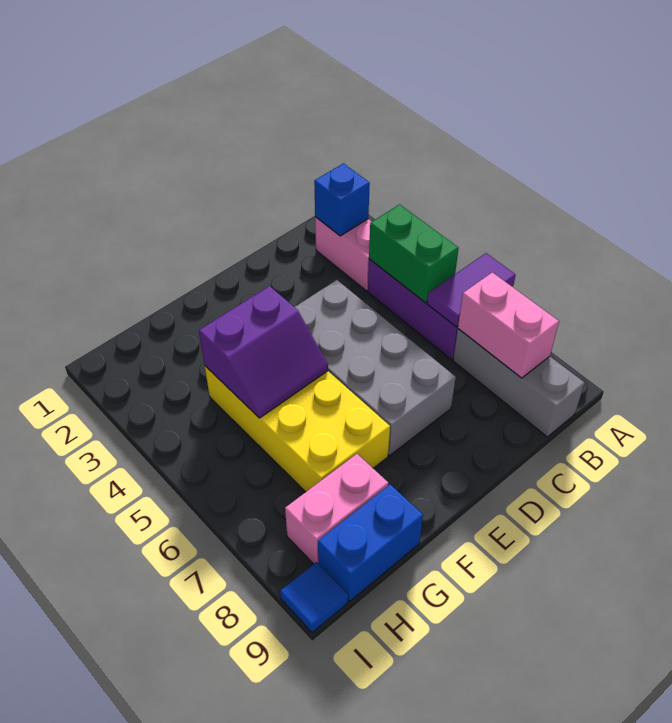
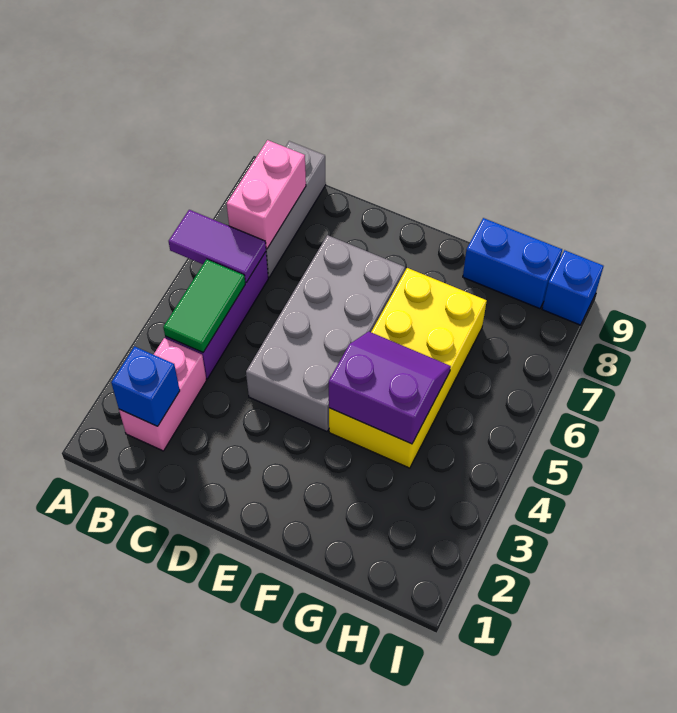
green 1x2 brick [369,205,459,303] -> green 1x2 tile [163,259,245,352]
pink 1x2 brick [285,454,388,564] -> none
blue 1x1 tile [280,562,348,633] -> blue 1x1 brick [542,250,603,325]

